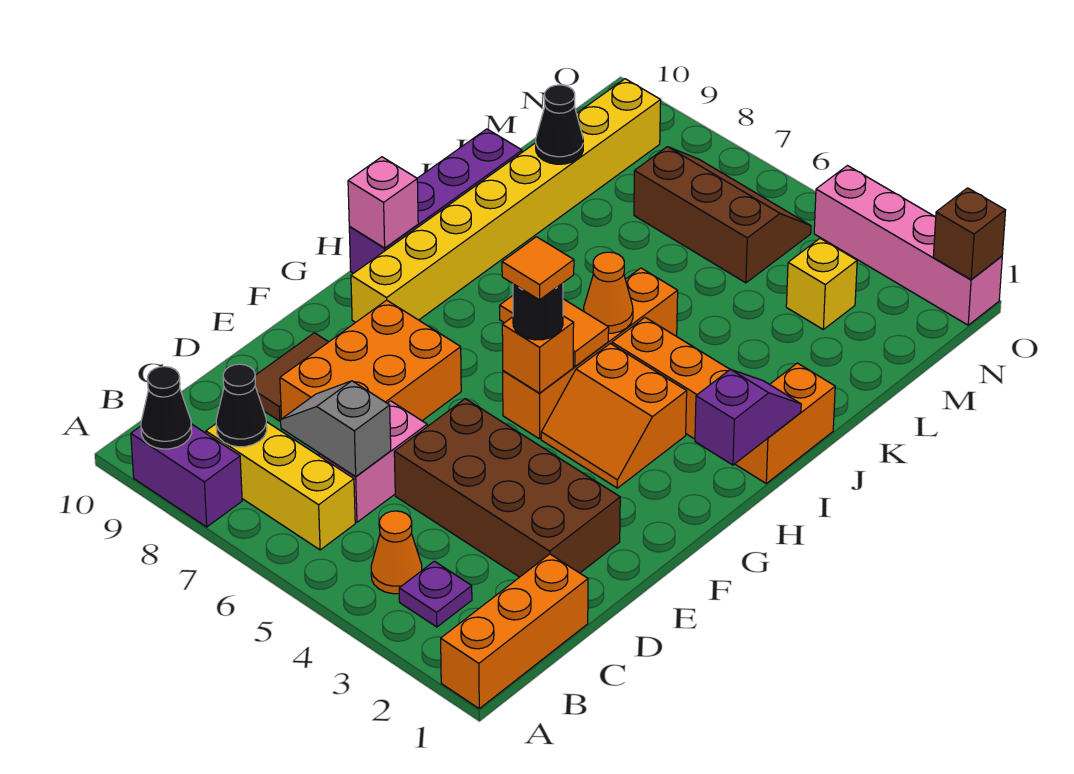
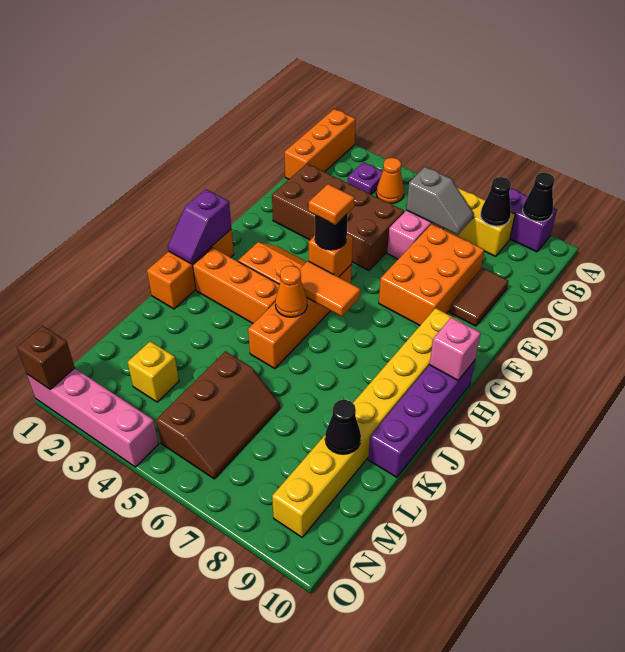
orange 1x2 brick [735,363,835,483] -> orange 1x3 brick [147,229,234,309]
brown 2x3 slope [634,147,811,283] -> brown 2x3 slope turned to [156,351,280,479]

